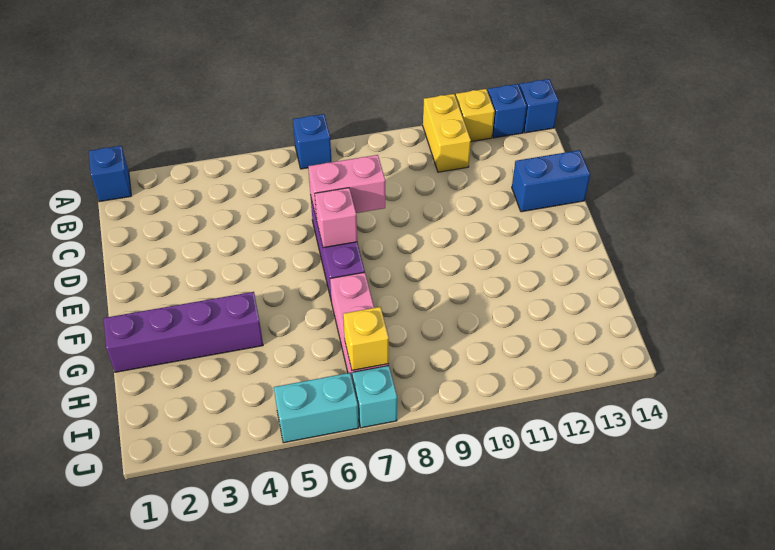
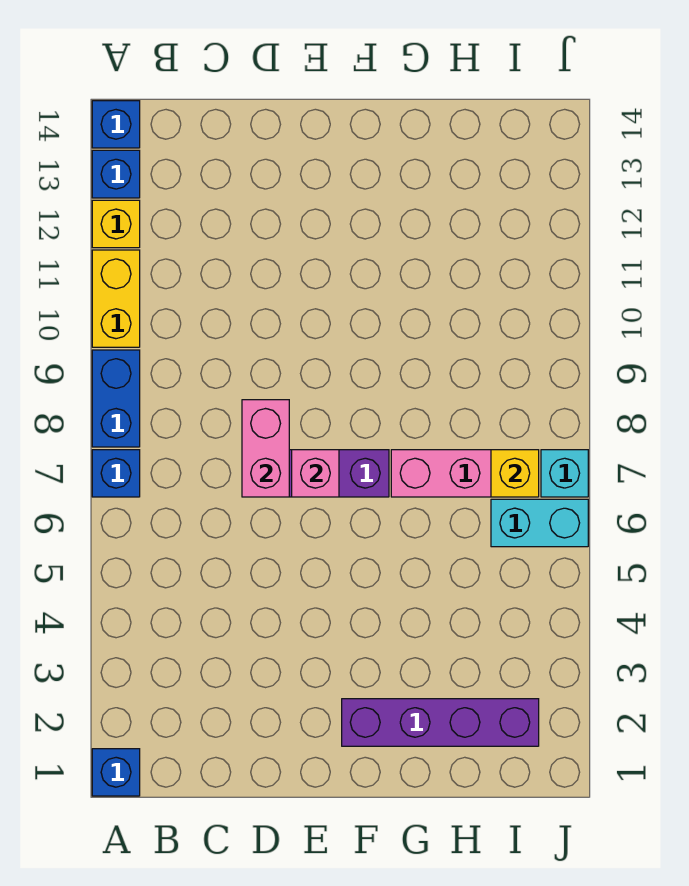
yellow 1x2 brick [423,94,471,172] -> yellow 1x2 brick turned to [92,250,140,347]
blue 1x2 brick [512,150,590,212] -> blue 1x2 brick moved to [92,350,140,447]
purple 1x4 brick [104,292,263,372] -> purple 1x4 brick turned to [342,699,539,746]
cyan 1x2 brick [274,373,359,443] -> cyan 1x2 brick turned to [491,499,588,547]

